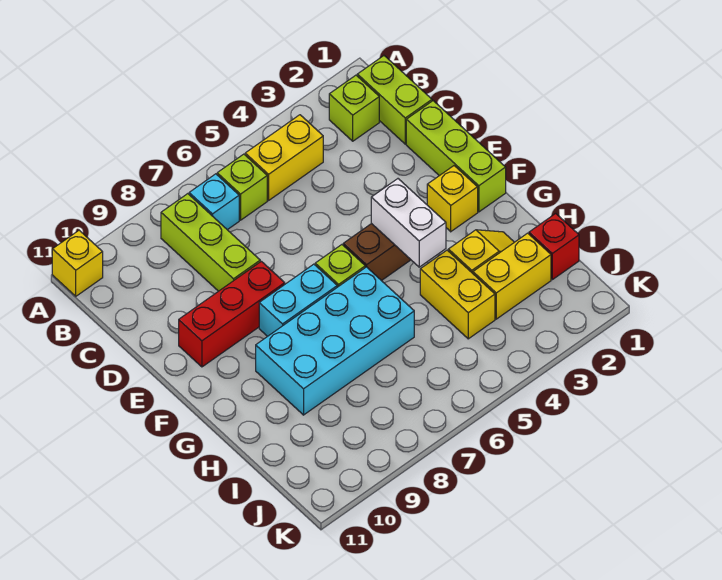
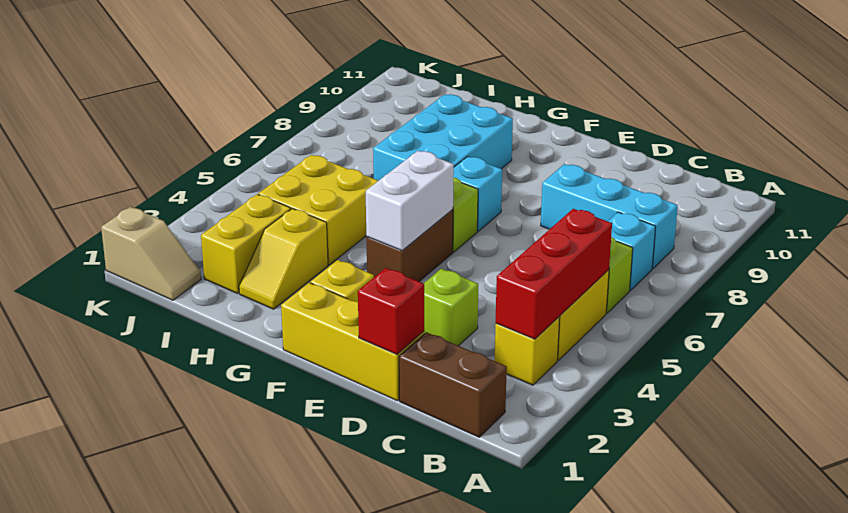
yellow 1x1 brick [52,230,103,296] -> yellow 1x1 brick moved to [495,317,560,385]
lime 1x2 brick [357,56,432,144] -> brown 1x2 brick [399,332,507,437]
lime 1x1 brick [329,75,379,141] -> lime 1x1 brick moved to [424,269,478,346]
lime 1x3 brick [161,194,260,291] -> cyan 1x3 brick [541,164,678,269]
lime 1x3 brick [406,101,506,212] -> yellow 1x3 brick [281,283,424,401]
red 1x3 brick [179,261,285,367] -> red 1x3 brick moved to [496,209,612,339]
white 1x2 brick [371,179,446,267] -> white 1x2 brick turned to [366,151,454,251]
cyan 1x2 brick [259,264,337,336] -> cyan 1x1 brick [453,156,502,231]
cyan 2x4 brick [256,267,414,415] -> cyan 2x3 brick [373,94,513,181]
yellow 1x2 brick [420,250,495,339] -> yellow 2x2 brick [258,155,378,265]
red 1x1 brick [529,214,579,280] -> red 1x1 brick moved to [358,268,424,354]
none -> tan 1x2 slope [101,207,201,300]

